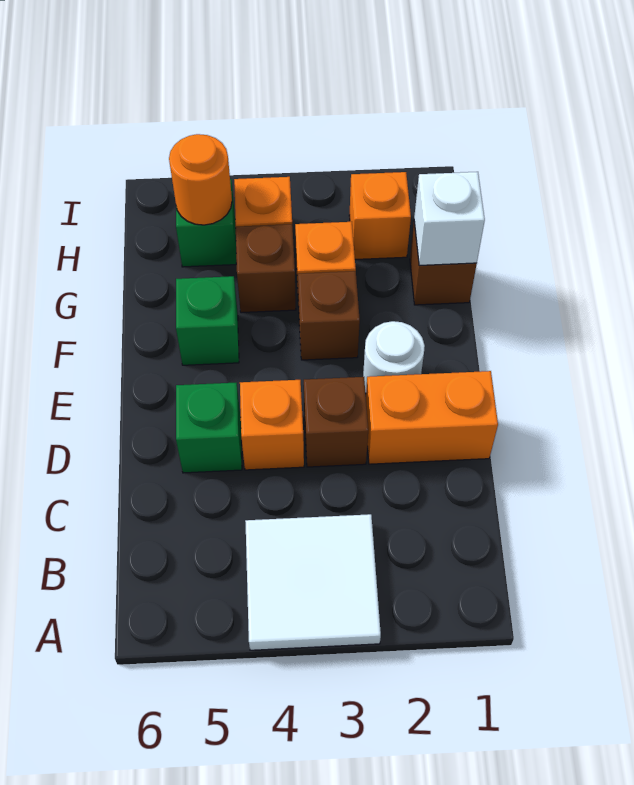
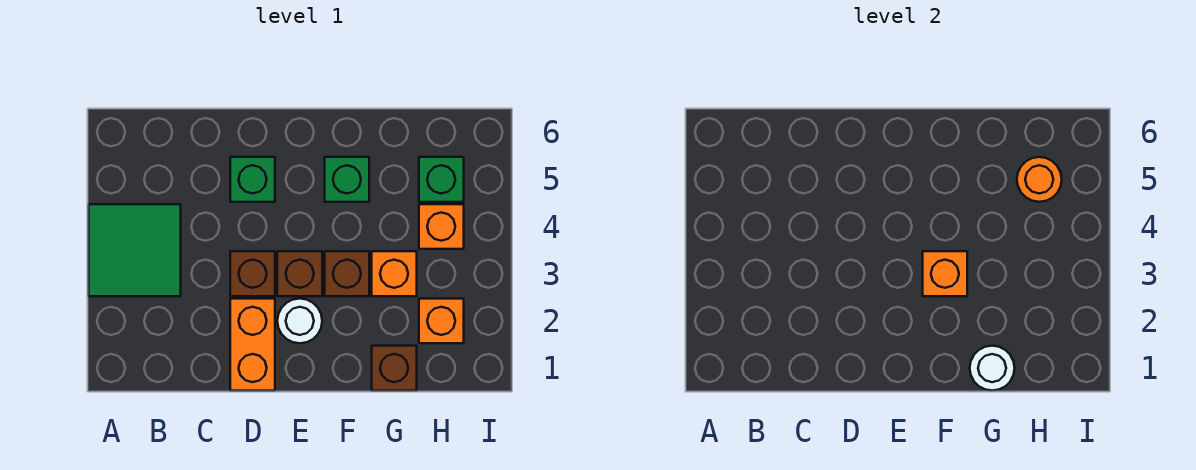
white 2x2 tile [245,514,381,650] -> green 2x2 tile [89,204,181,296]
orange 1x1 brick [240,380,304,470] -> orange 1x1 brick moved to [923,251,967,296]
white 1x1 brick [414,172,485,265] -> white 1x1 round brick [970,346,1015,391]
brown 1x1 brick [236,224,296,313] -> brown 1x1 brick moved to [277,251,322,296]

